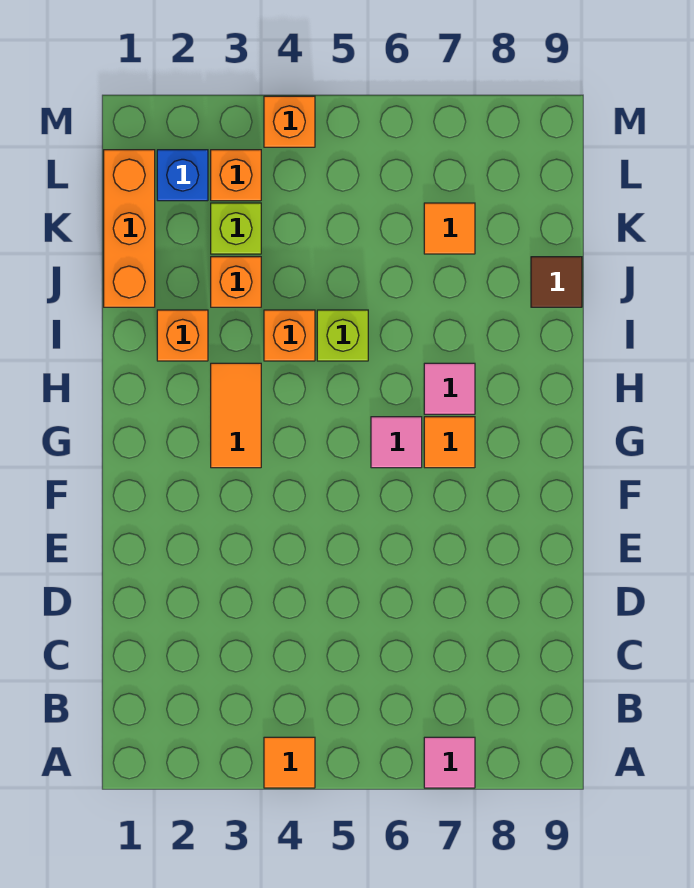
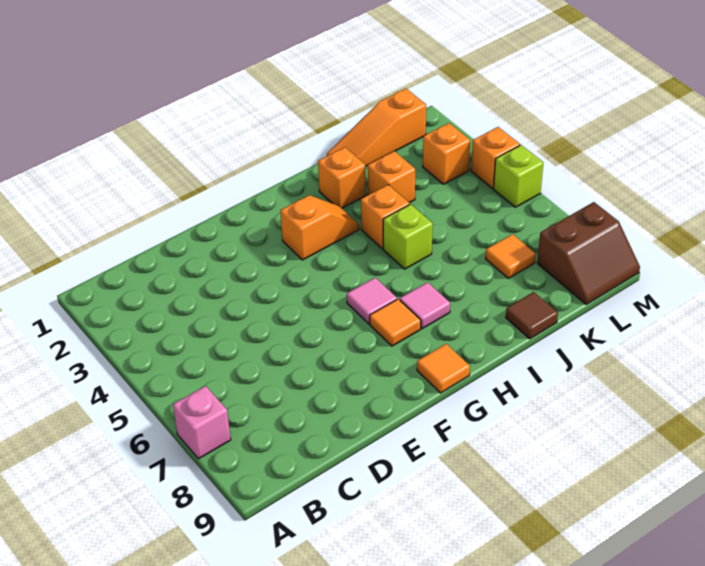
orange 1x1 tile [264,737,315,788] -> orange 1x1 tile moved to [417,344,470,393]
pink 1x1 tile [424,737,475,788] -> pink 1x1 brick [173,386,231,459]
orange 1x2 tile [211,363,261,468] -> orange 1x2 slope [280,195,359,260]
orange 1x3 brick [104,150,155,307] -> orange 1x3 slope [327,89,426,167]
lime 1x1 brick [211,203,261,254] -> lime 1x1 brick moved to [494,145,544,207]
blue 1x1 brick [157,150,208,201] -> none
none -> brown 2x2 slope [537,202,640,304]

